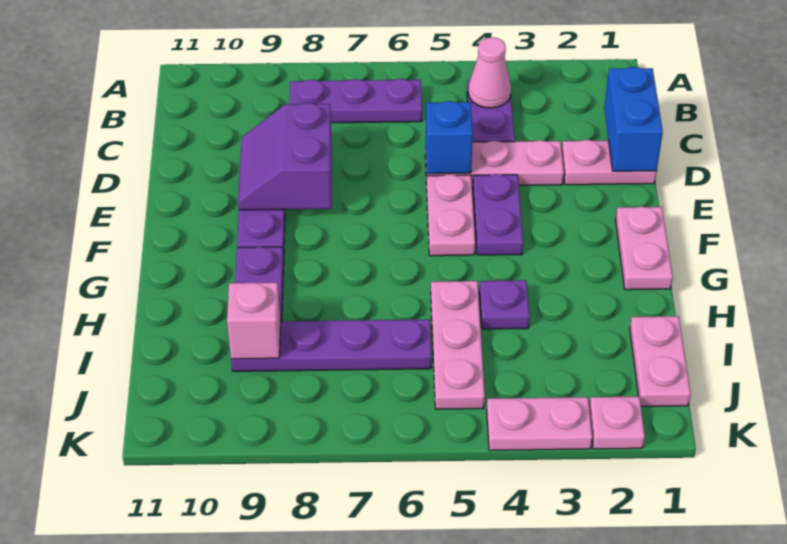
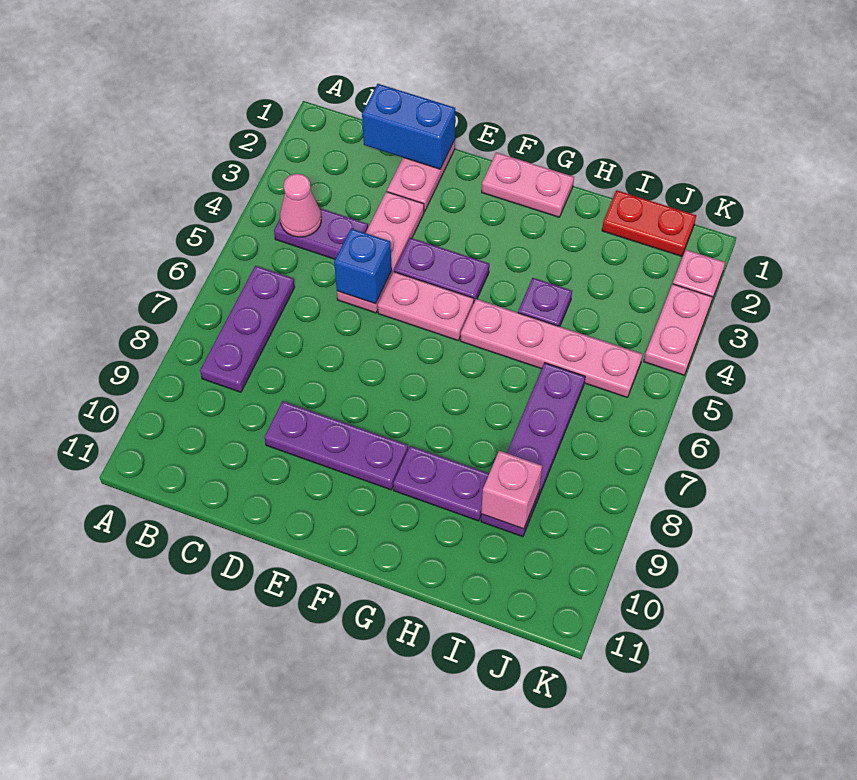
purple 2x2 slope [238,103,332,210] -> none
pink 1x3 plate [431,281,485,409] -> pink 1x4 plate [460,299,643,397]
pink 1x2 plate [630,316,691,406] -> red 1x2 plate [602,191,696,256]

